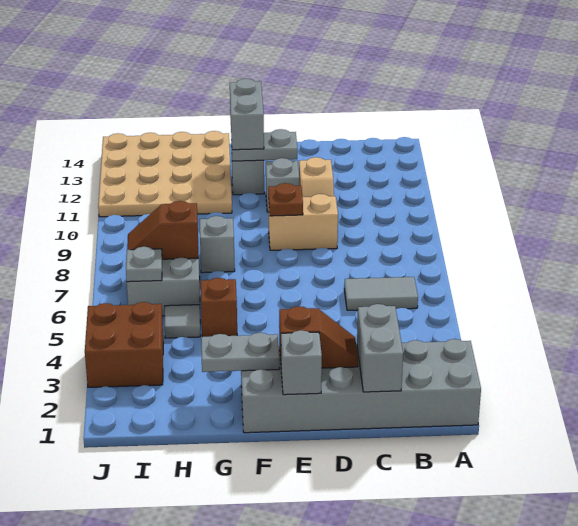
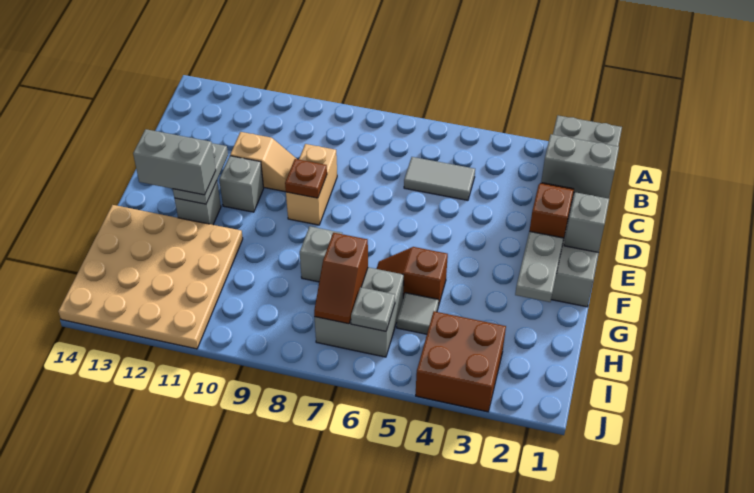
grey 1x2 tile [344,277,418,310] -> grey 1x2 tile turned to [404,157,475,200]

